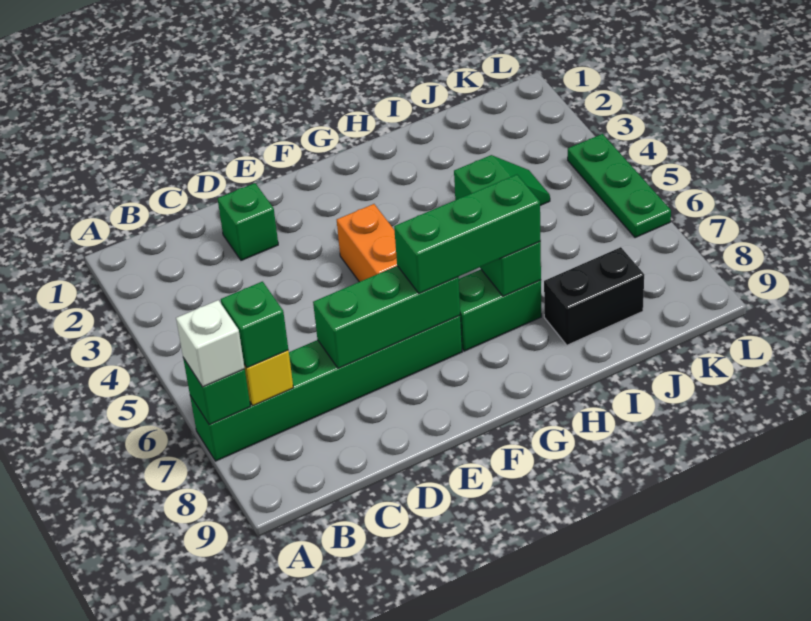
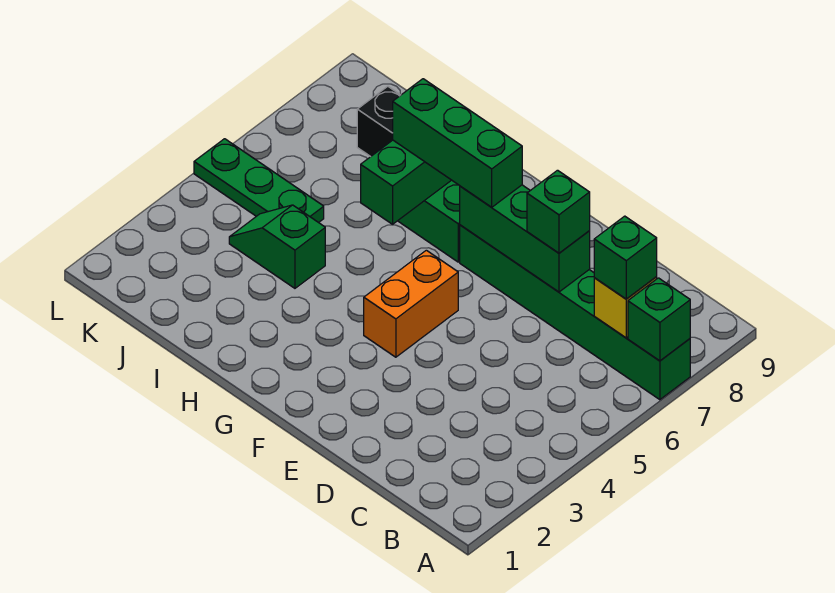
white 1x1 brick [176,300,245,387] -> none
green 1x1 brick [218,183,278,260] -> green 1x1 brick moved to [527,170,590,253]
green 1x3 plate [568,134,671,238] -> green 1x3 plate turned to [194,139,324,223]

